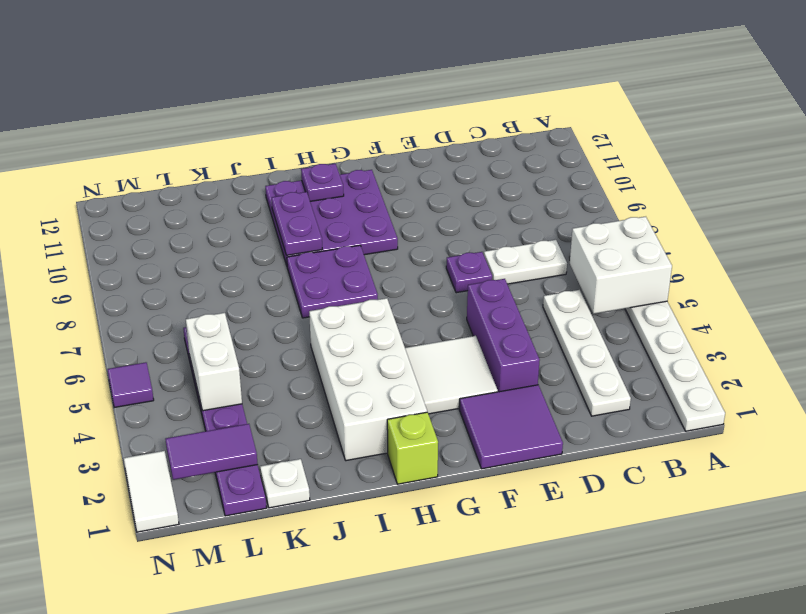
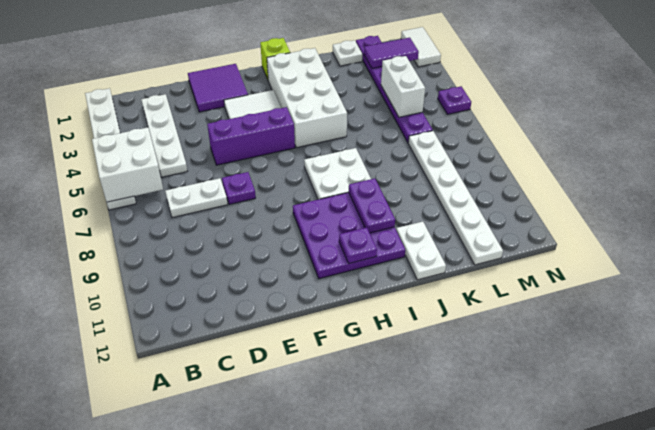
purple 1x3 brick [467,279,540,392] -> purple 1x3 brick turned to [207,107,295,165]
purple 2x2 plate [287,245,378,318] -> white 2x2 plate [304,148,371,199]
none -> white 1x2 plate [396,222,446,280]
none -> white 1x6 plate [408,131,503,265]
purple 1x1 tile [108,362,154,408] -> purple 1x1 plate [438,86,471,114]

